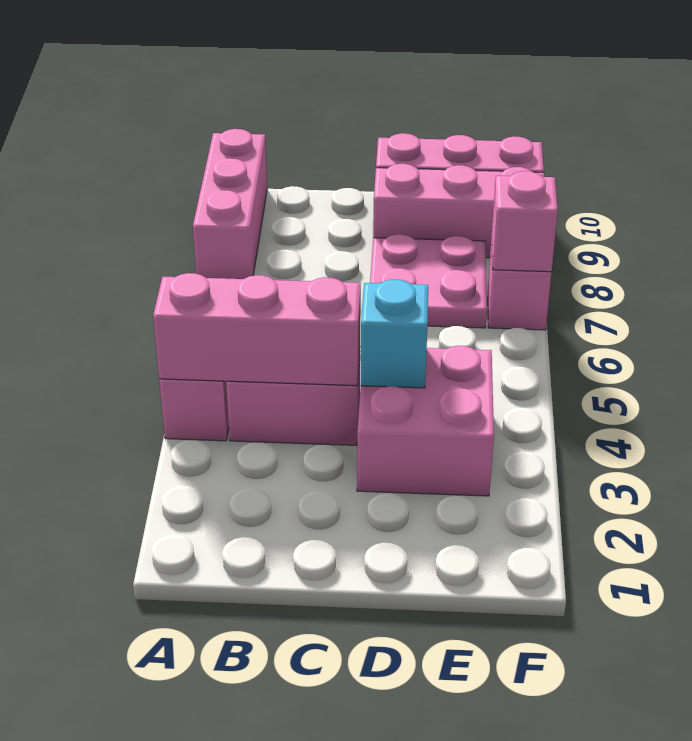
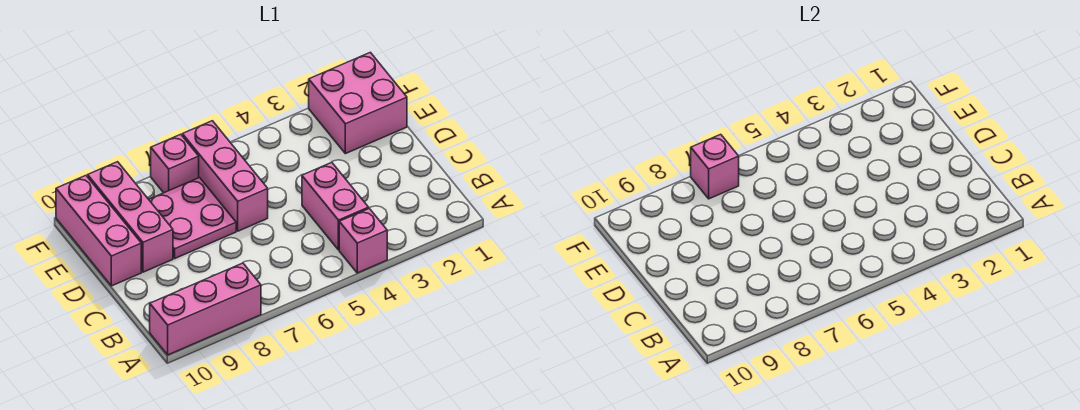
pink 1x3 brick [153,273,361,386] -> pink 1x3 brick moved to [182,121,268,231]
pink 2x2 brick [357,346,494,496] -> pink 2x2 brick moved to [309,52,407,154]
cyan 1x1 brick [361,280,428,388] -> none

